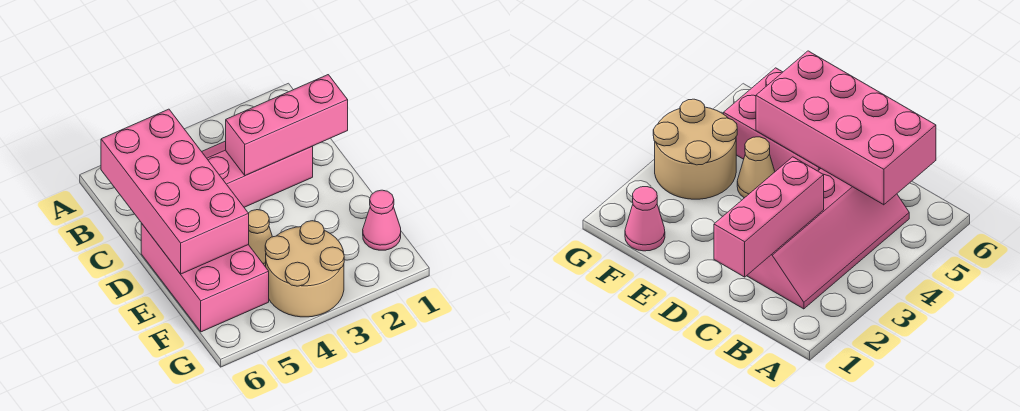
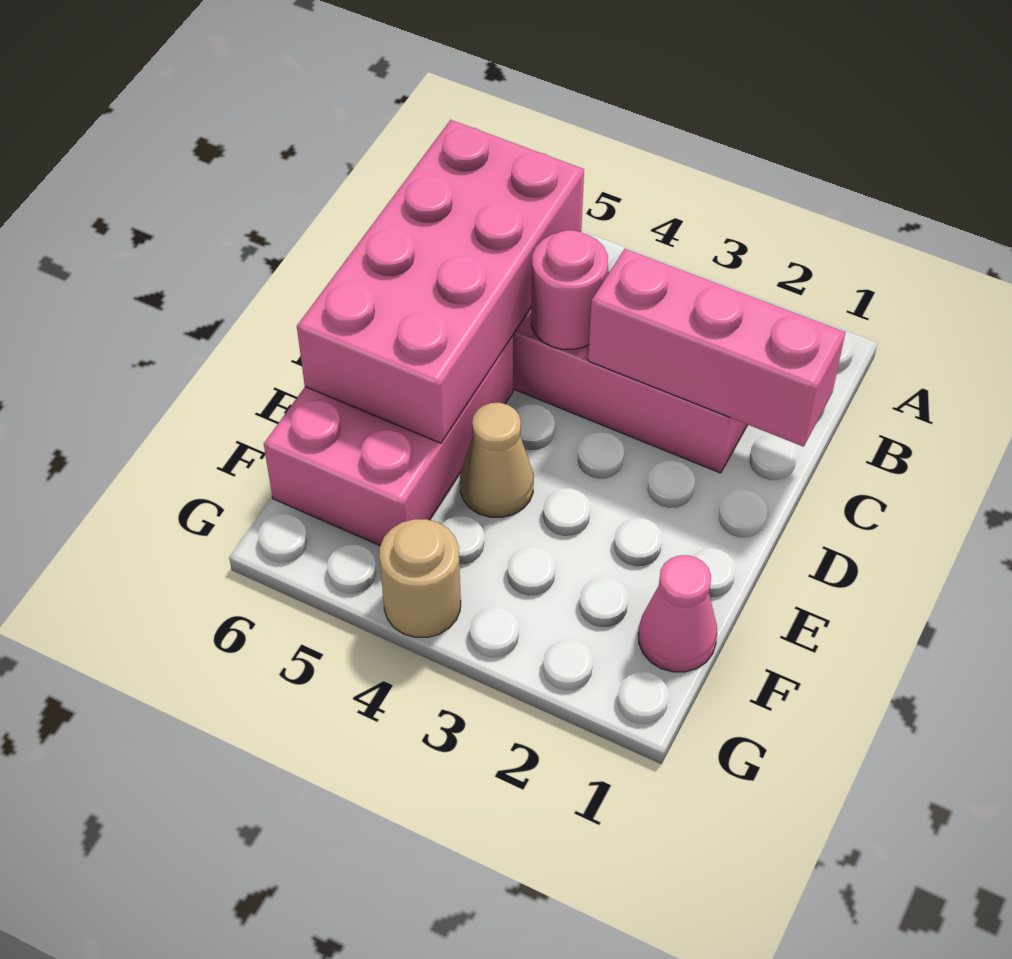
none -> pink 1x1 round brick [531,230,608,350]
tan 2x2 round brick [265,221,344,317] -> tan 1x1 round brick [379,519,461,638]

